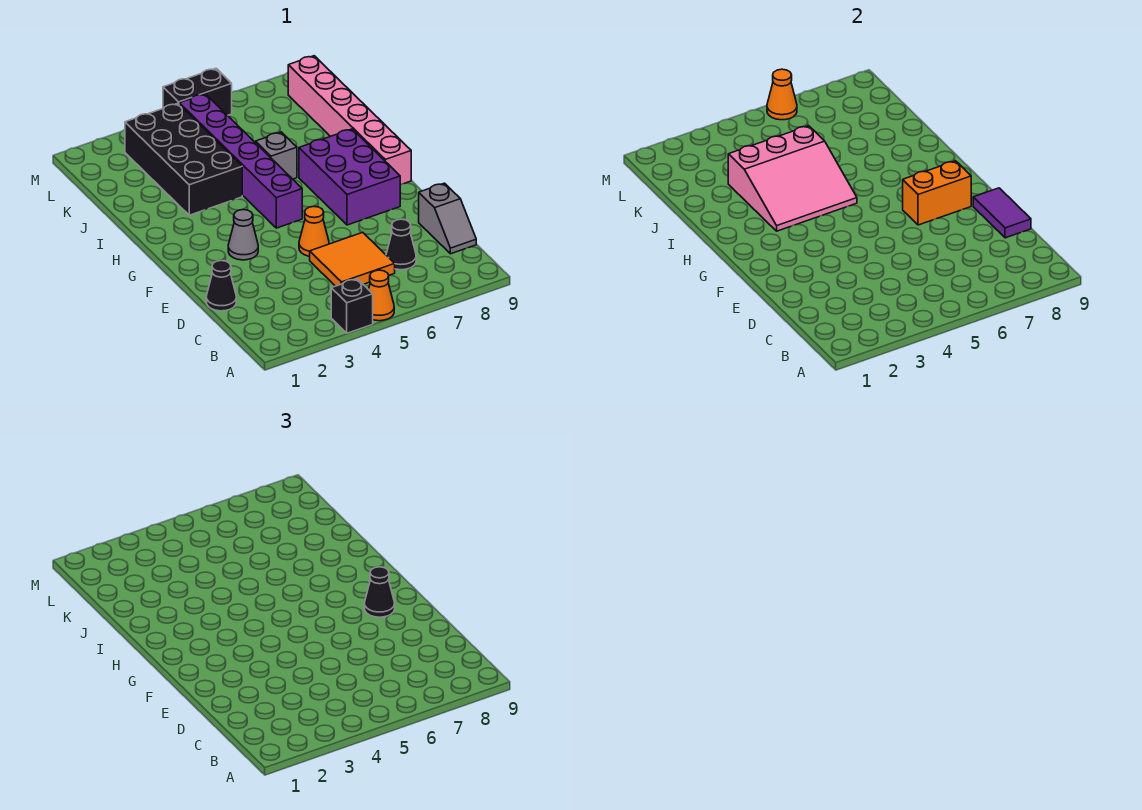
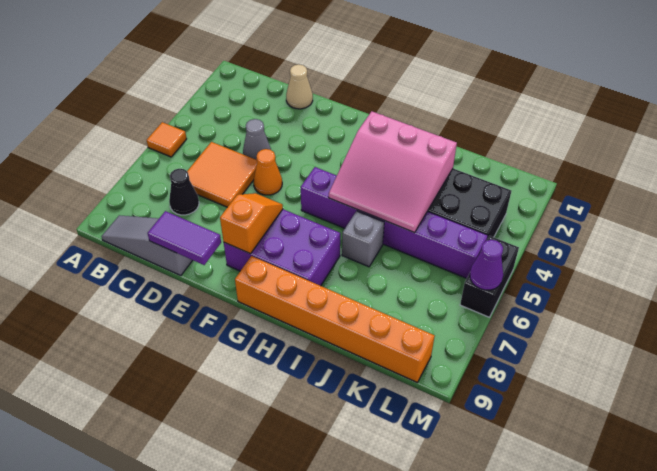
black 1x1 brick [331,279,373,333] -> none
orange 1x1 cone [368,270,394,321] -> orange 1x1 tile [147,122,187,157]
grey 1x2 slope [419,183,476,254] -> grey 1x3 slope [102,215,193,276]
black 1x1 cone [206,261,236,311] -> tan 1x1 cone [286,64,313,109]
grey 1x1 cone [228,210,258,260] -> grey 1x1 cone moved to [243,119,271,160]
orange 1x2 brick [903,161,971,225] -> orange 1x2 slope [220,193,283,254]
black 1x1 cone [364,567,395,617] -> none
pink 1x6 brick [288,56,411,185] -> orange 1x6 brick [235,256,435,382]
pink 3x3 slope [728,126,857,231] -> pink 3x3 slope turned to [329,111,457,233]
orange 1x1 cone [767,69,797,120] -> purple 1x1 cone [470,240,503,290]

